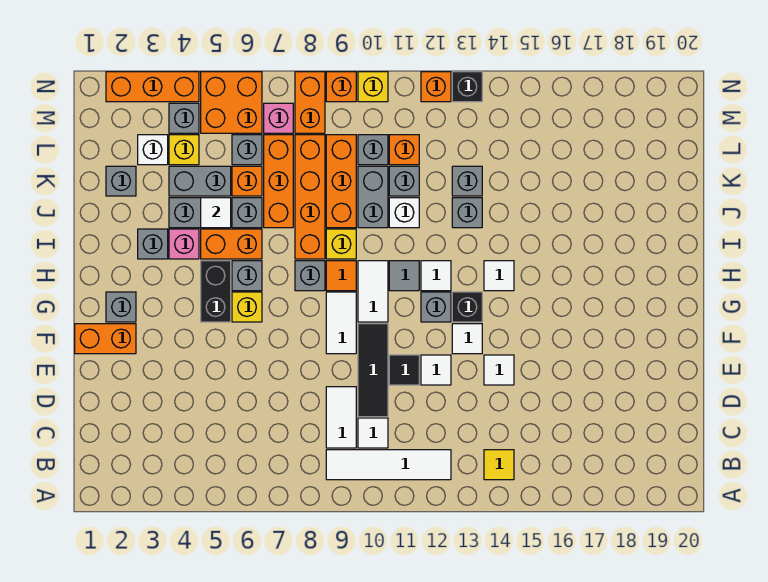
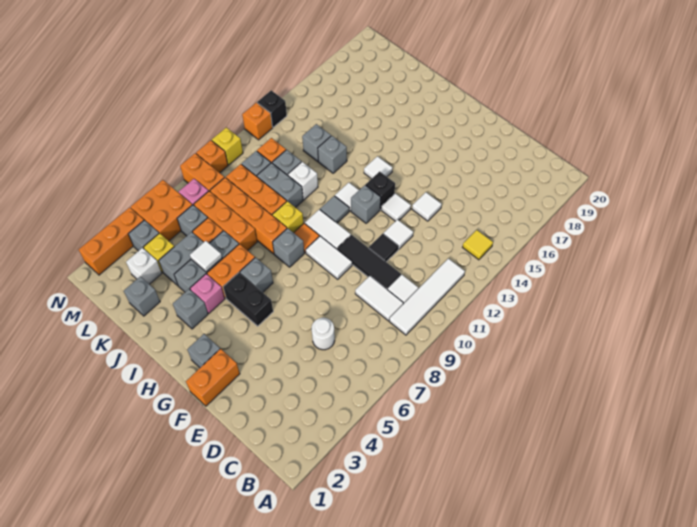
none -> white 1x1 round brick [312,318,335,350]
yellow 1x1 brick [232,292,262,322] -> none

